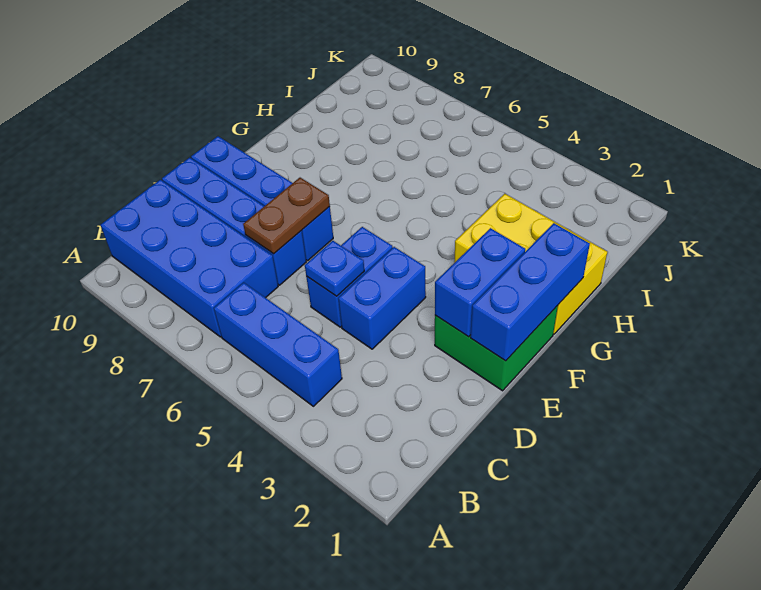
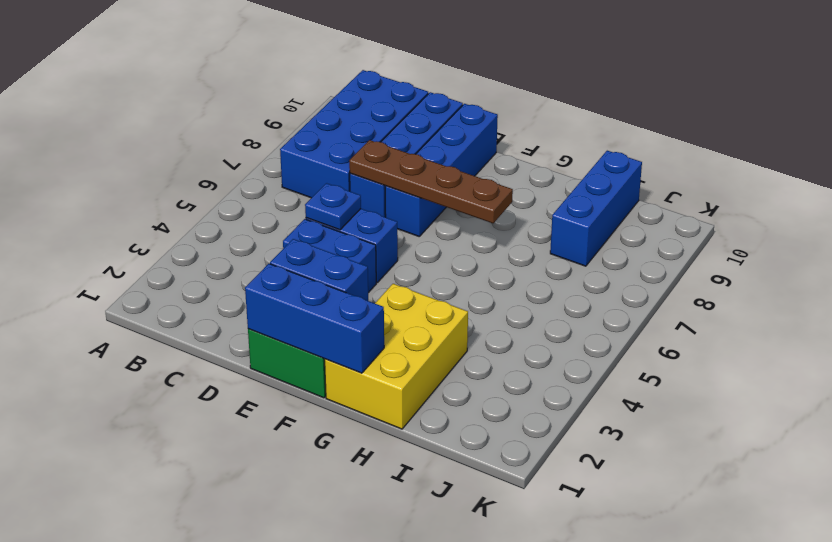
blue 1x3 brick [214,283,342,406] -> blue 1x3 brick moved to [550,151,642,266]
brown 1x2 plate [243,178,330,254] -> brown 1x4 plate [349,140,513,223]

